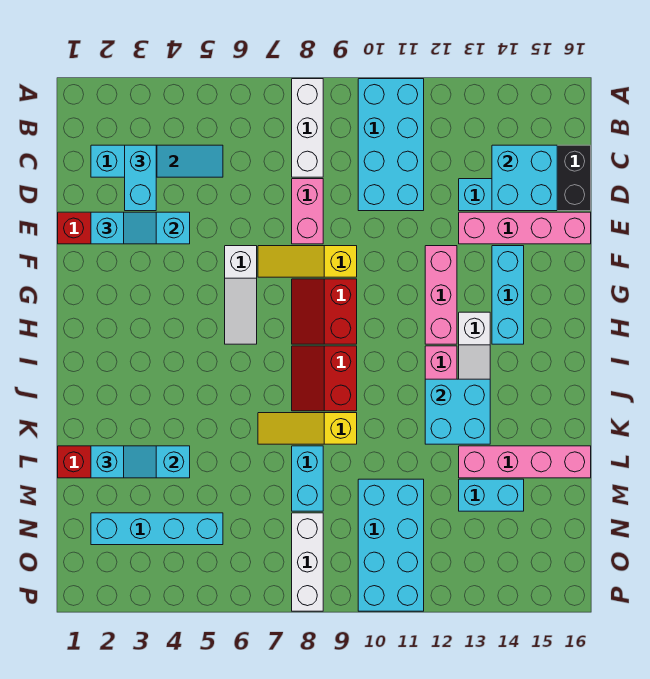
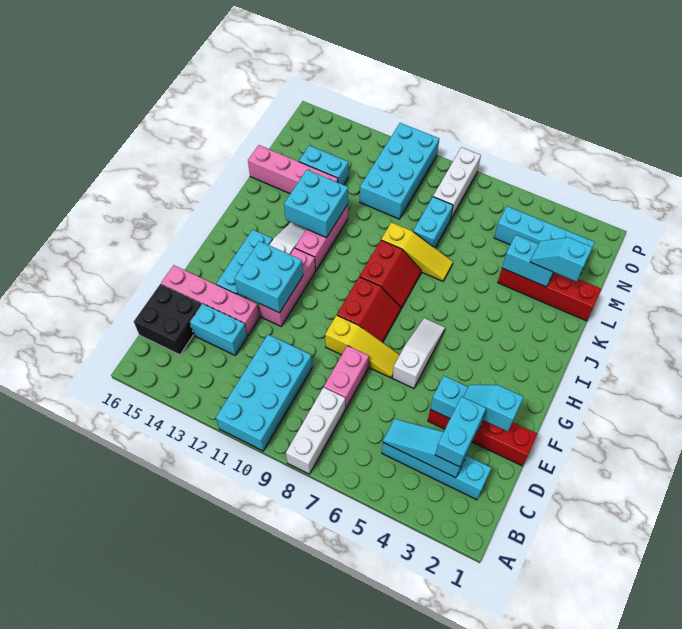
cyan 2x2 brick [492,145,557,211] -> cyan 2x2 brick moved to [234,241,303,313]

